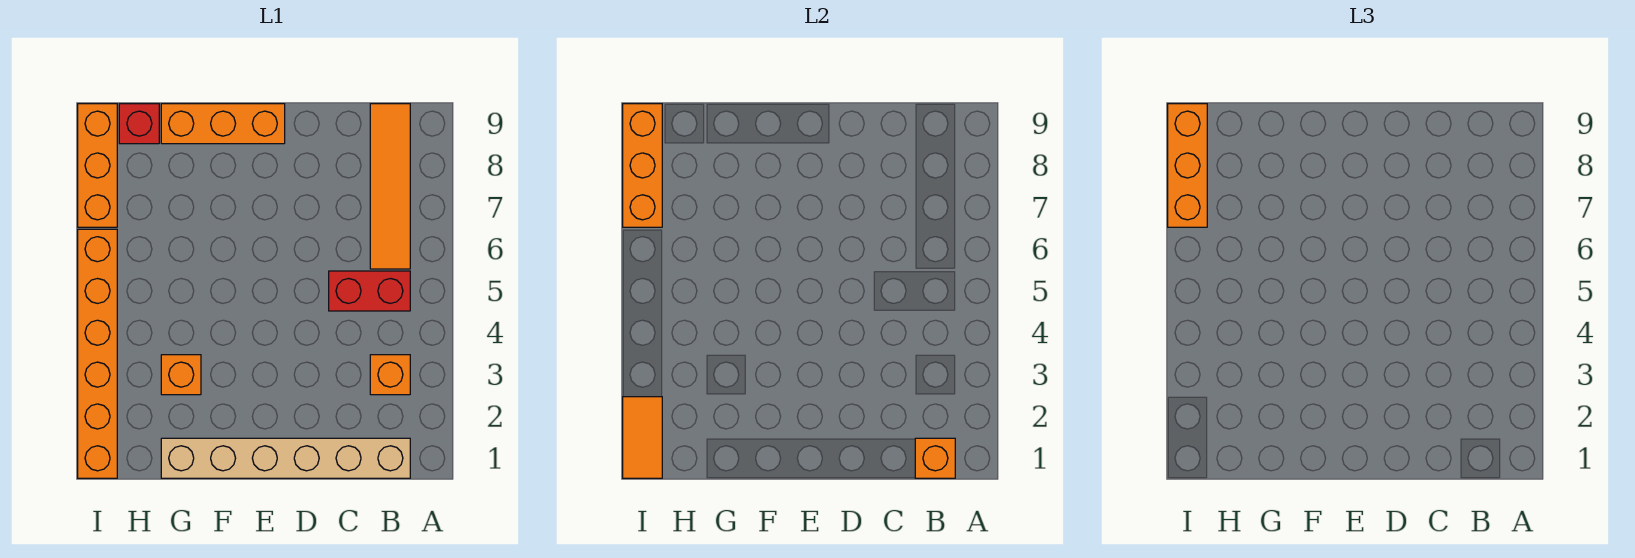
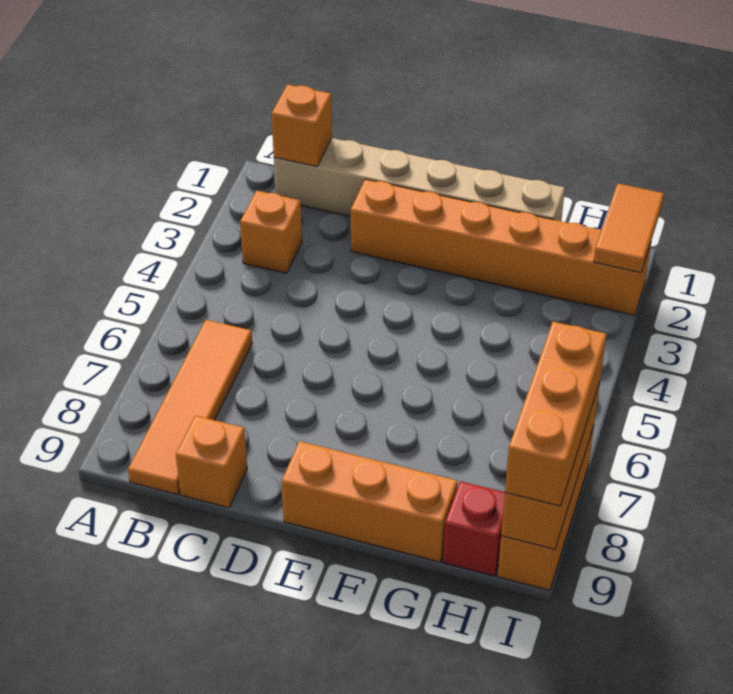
red 1x2 brick [329,271,410,311] -> none
orange 1x1 brick [161,355,201,395] -> orange 1x1 brick moved to [176,416,247,508]
orange 1x6 brick [78,229,117,478] -> orange 1x6 brick turned to [351,179,651,315]

